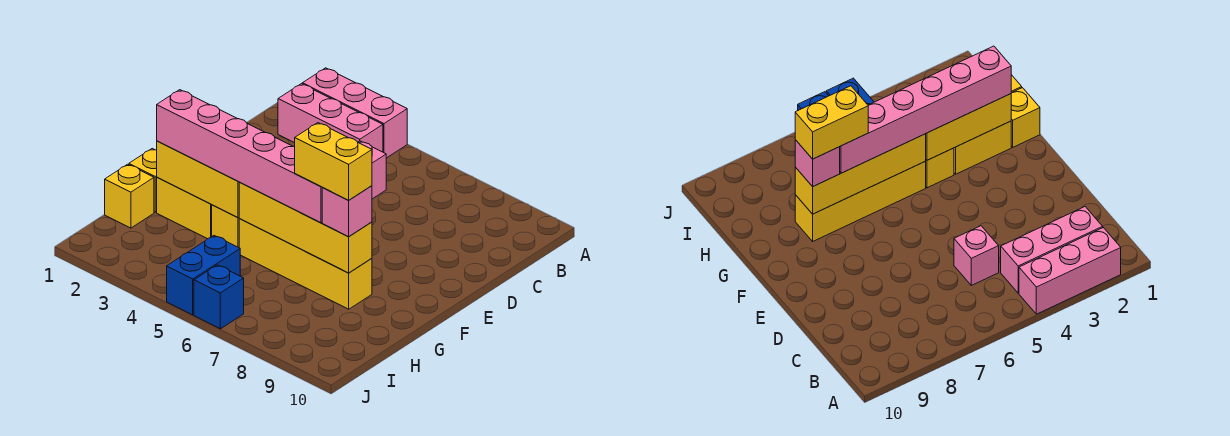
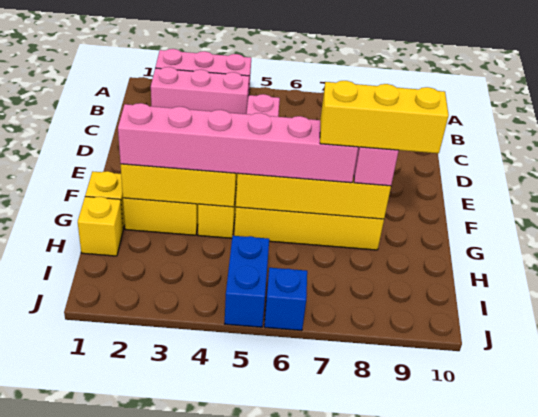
yellow 1x2 brick [295,123,372,200] -> yellow 1x3 brick [320,81,449,153]

